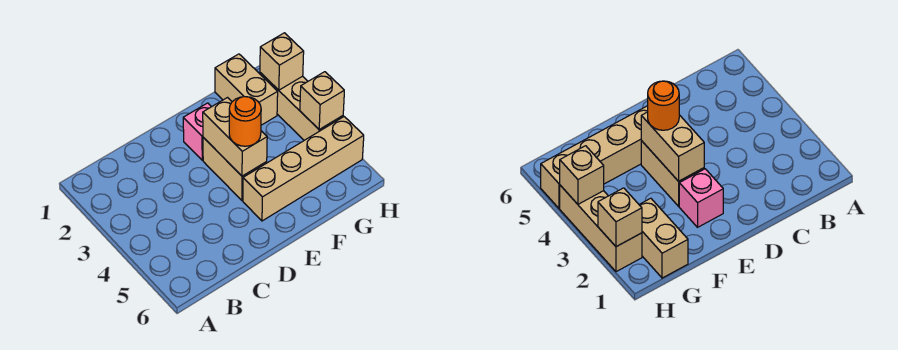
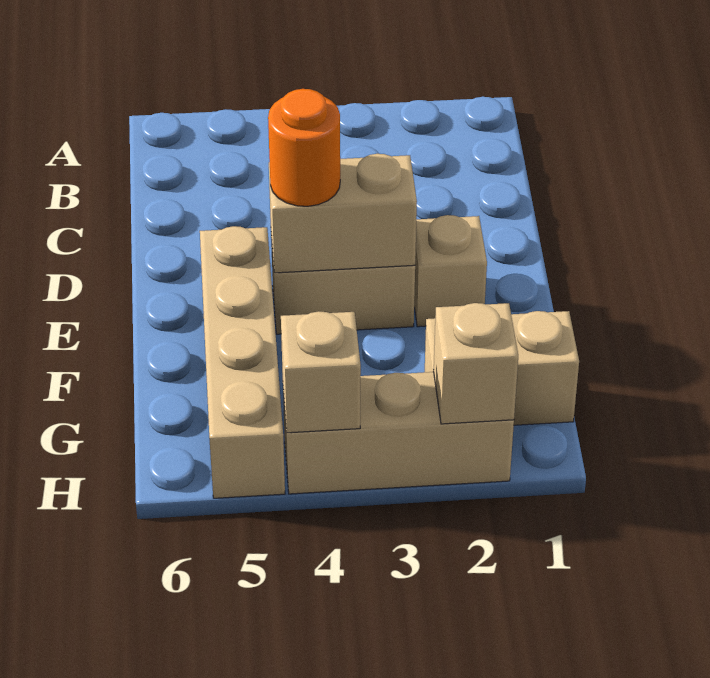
pink 1x1 brick [183,103,211,160] -> tan 1x1 brick [414,215,487,327]

